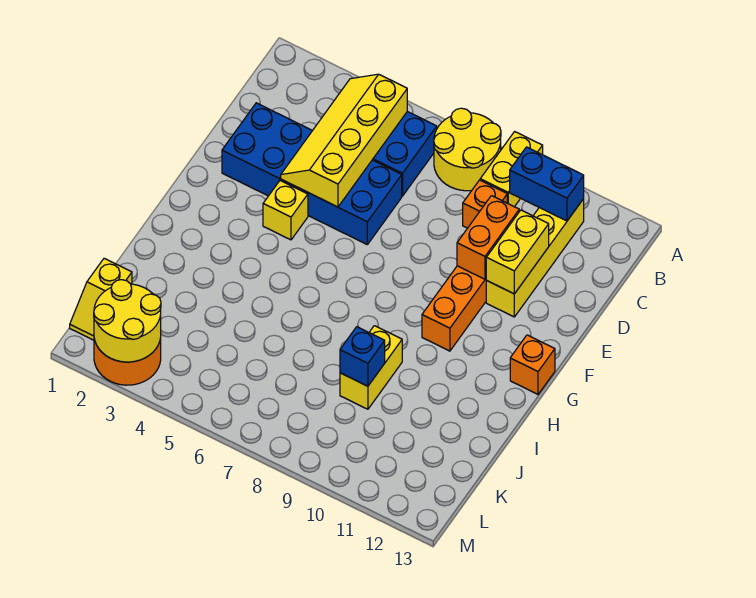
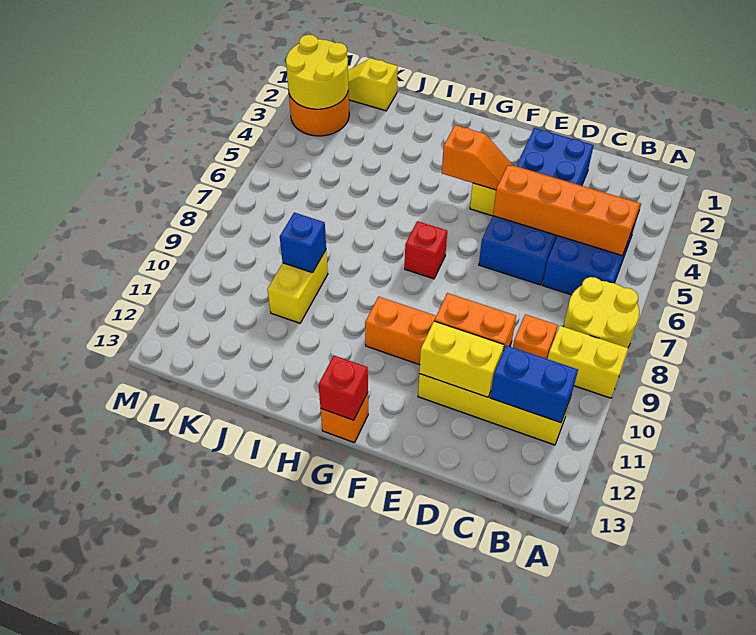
yellow 2x4 slope [281,74,407,207] -> orange 2x4 slope [493,166,641,256]
blue 1x2 brick [510,147,584,221] -> blue 1x2 brick turned to [490,345,578,423]
none -> orange 1x2 slope [442,125,513,190]
none -> red 1x1 brick [405,221,447,279]
none -> red 1x1 brick [319,356,368,420]
yellow 1x2 brick [340,326,402,409] -> yellow 1x2 brick turned to [267,250,328,323]

